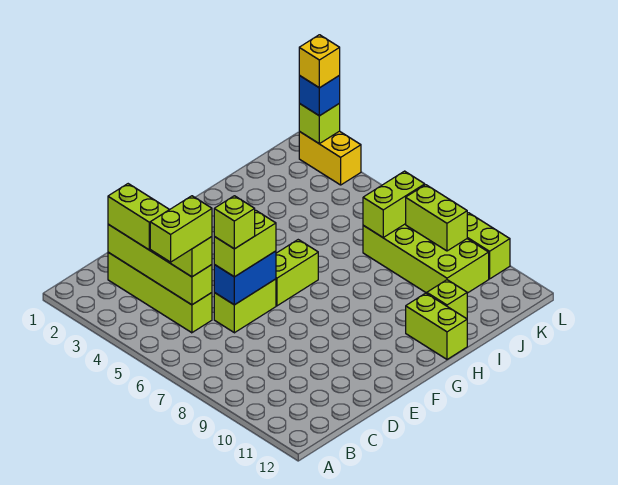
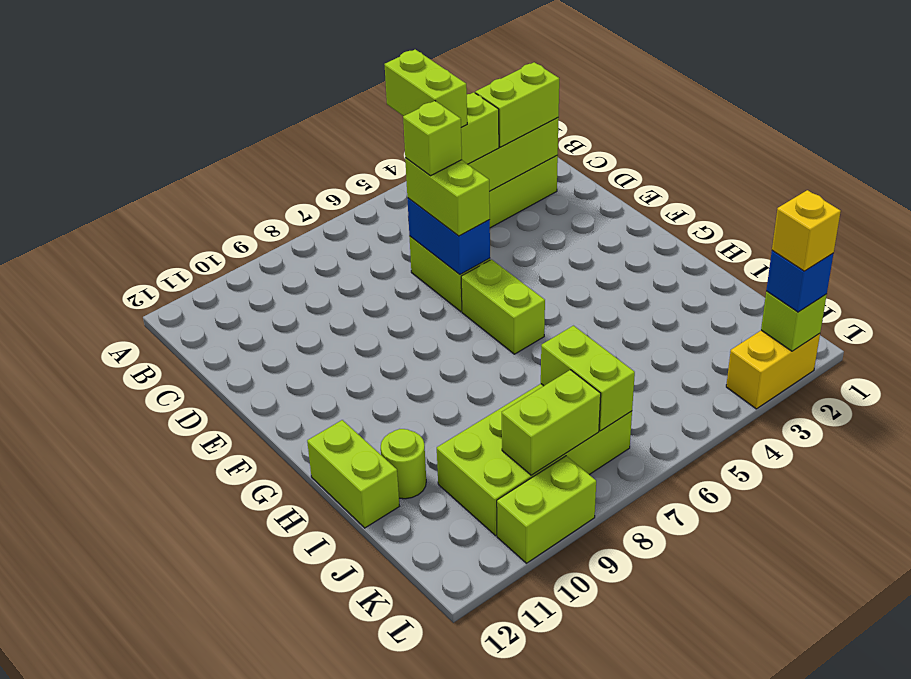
lime 1x2 brick [406,293,467,359] -> lime 1x2 brick turned to [307,420,399,528]
lime 1x1 brick [427,280,467,319] -> lime 1x1 round brick [381,429,426,499]

